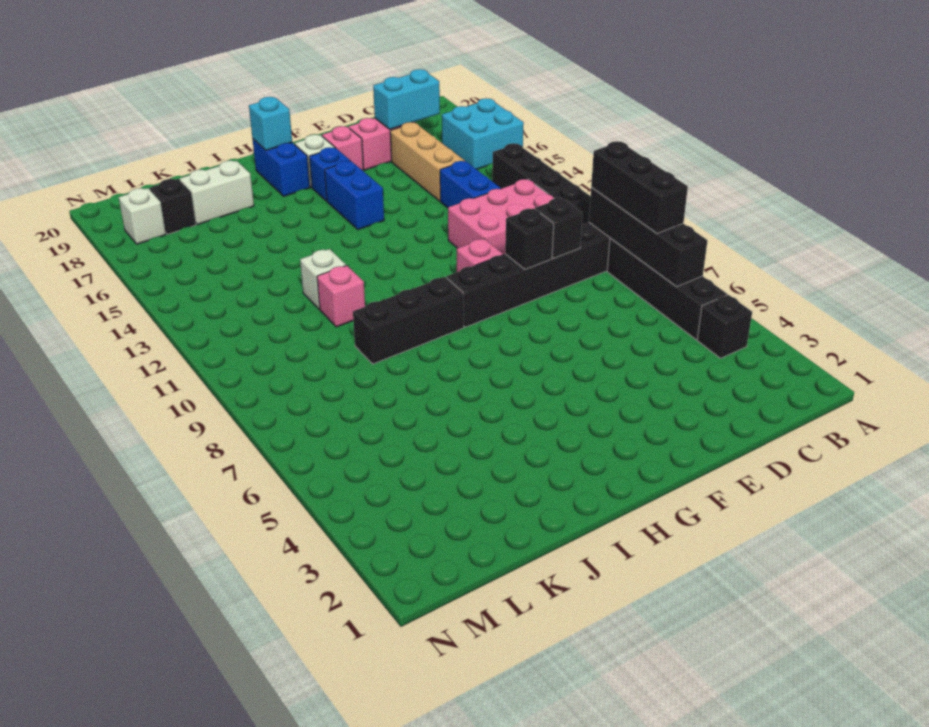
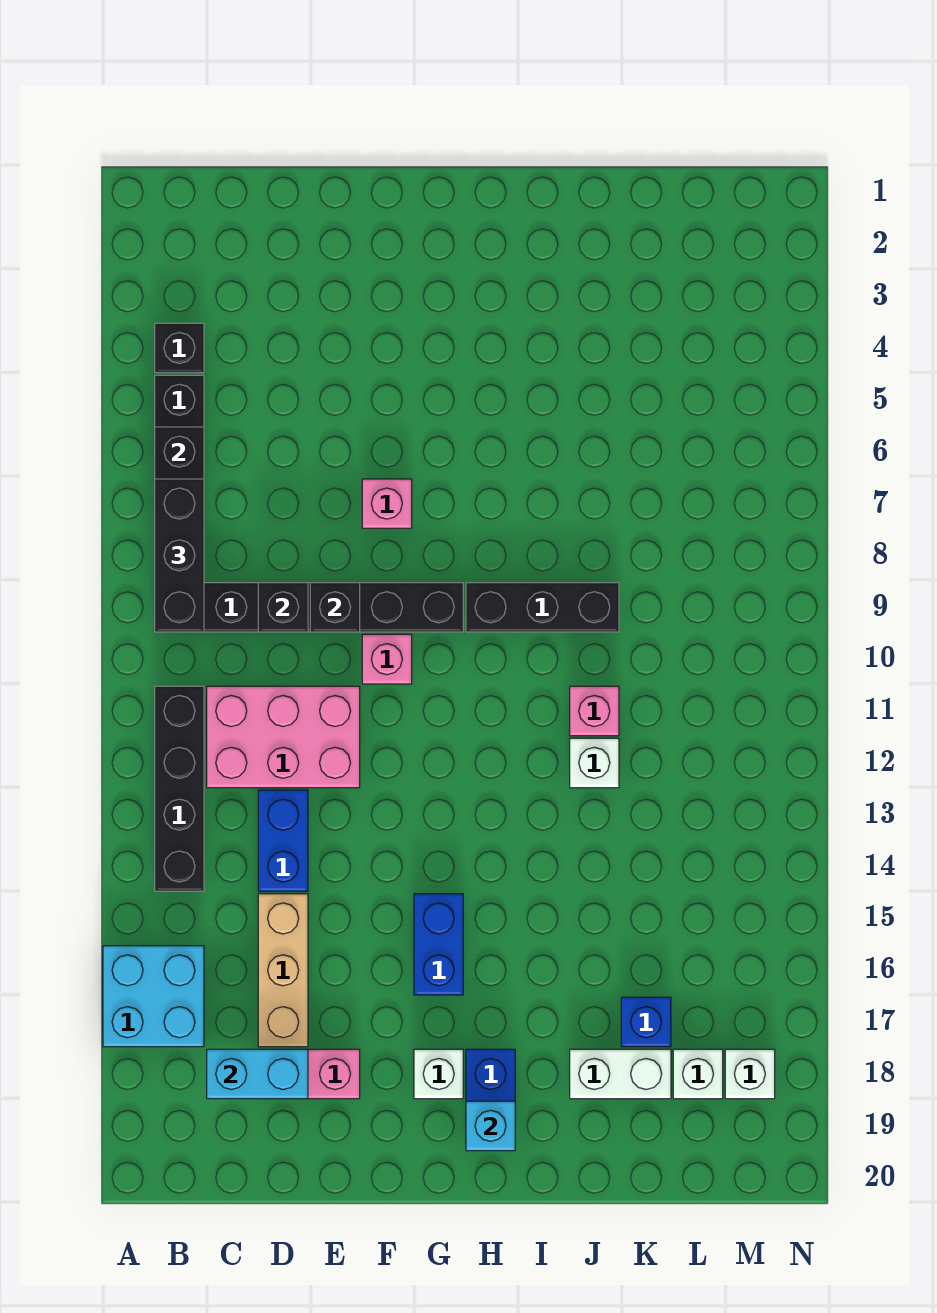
pink 1x1 brick [322,126,363,171] -> pink 1x1 brick moved to [362,479,412,528]
blue 1x1 brick [309,147,350,201] -> blue 1x1 brick moved to [621,997,671,1047]
black 1x1 brick [150,179,196,234] -> white 1x1 brick [673,1049,723,1099]

